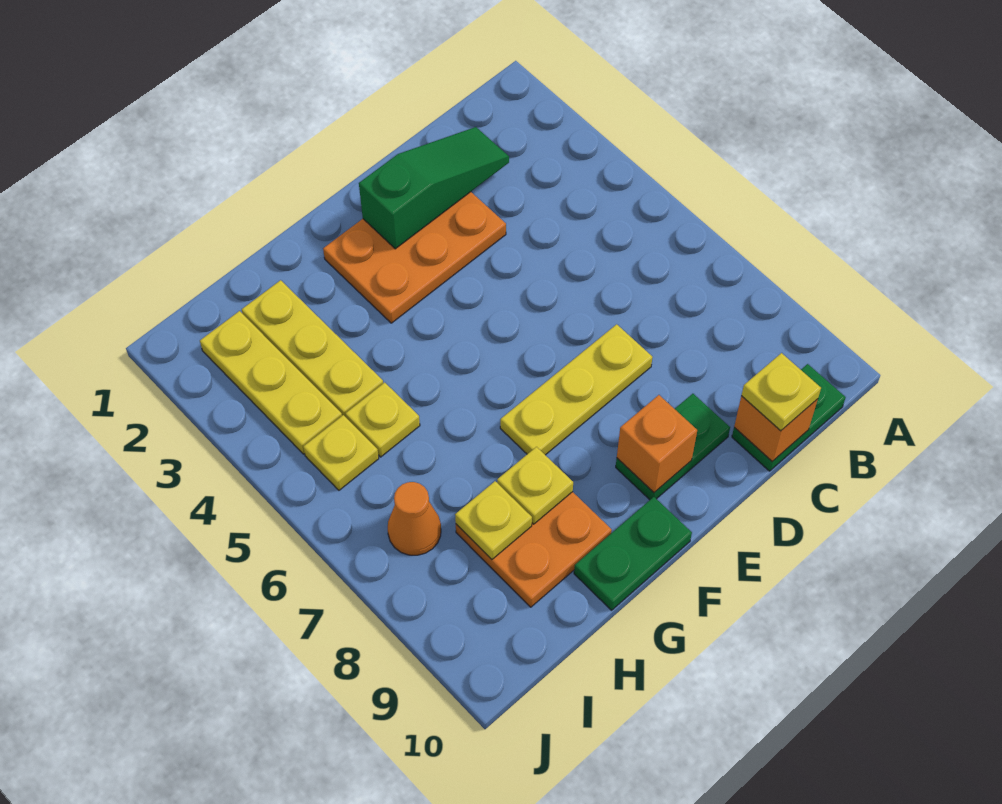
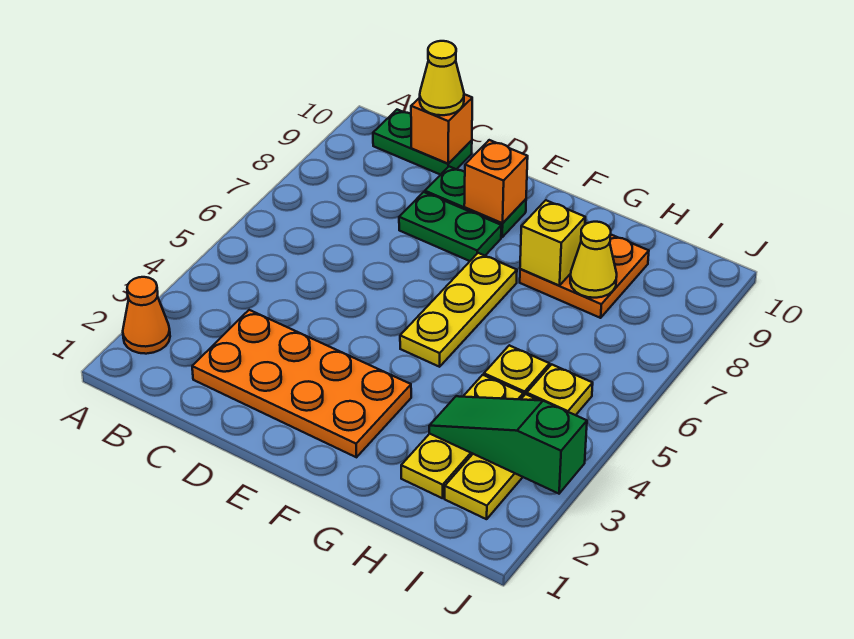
green 1x3 slope [359,127,509,249] -> green 1x3 slope moved to [429,396,587,494]
yellow 1x1 plate [741,353,821,431] -> yellow 1x1 cone [420,41,464,115]
orange 2x3 plate [323,192,506,323] -> orange 2x4 plate [192,310,411,457]
yellow 1x3 plate [500,324,653,455] -> yellow 1x3 plate turned to [400,253,517,367]
green 1x2 plate [574,497,692,610] -> green 1x2 plate moved to [399,192,501,261]
yellow 1x1 plate [497,447,573,524] -> yellow 1x1 brick [520,200,585,286]
yellow 1x1 plate [455,481,532,559] -> yellow 1x1 cone [570,222,617,298]
orange 1x1 cone [388,482,441,555] -> orange 1x1 cone moved to [123,277,170,354]

